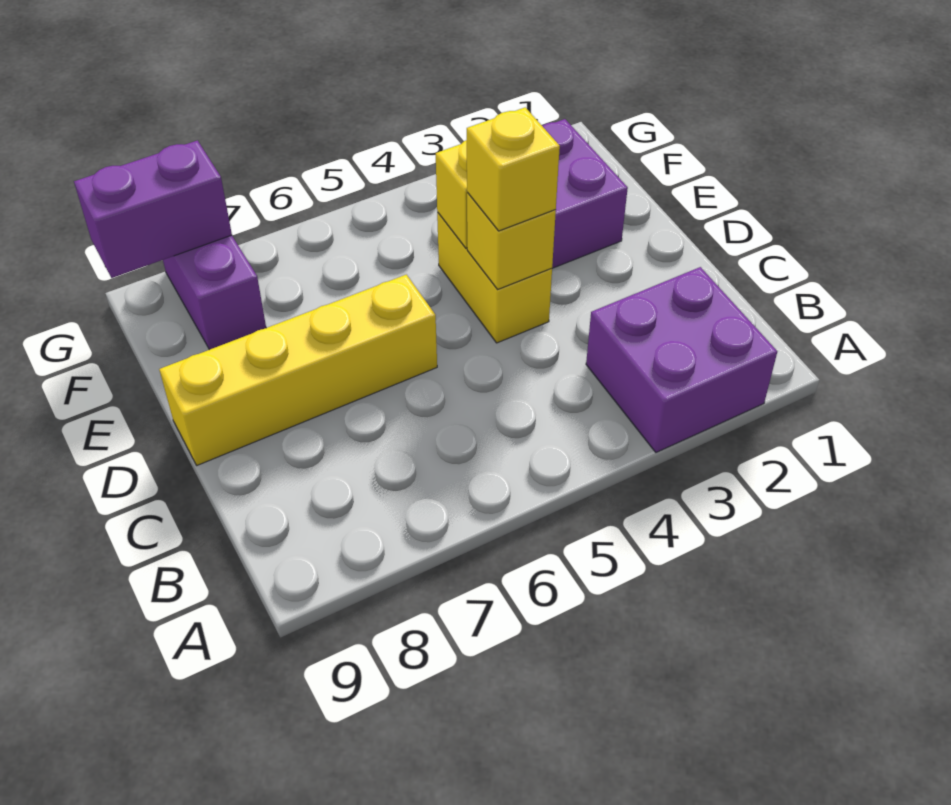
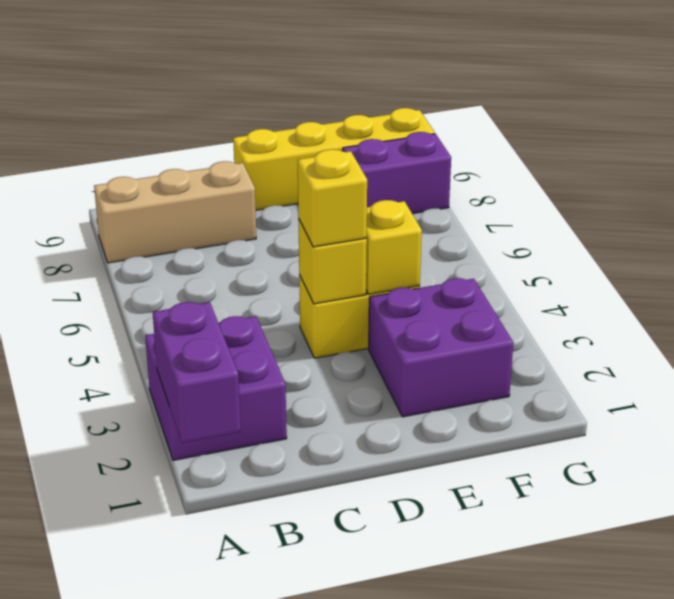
none -> tan 1x3 brick [94,161,256,263]
yellow 1x4 brick [159,275,437,465] -> yellow 1x4 brick turned to [233,108,435,210]
purple 1x2 brick [74,140,232,278] -> purple 1x2 brick moved to [153,302,241,443]

